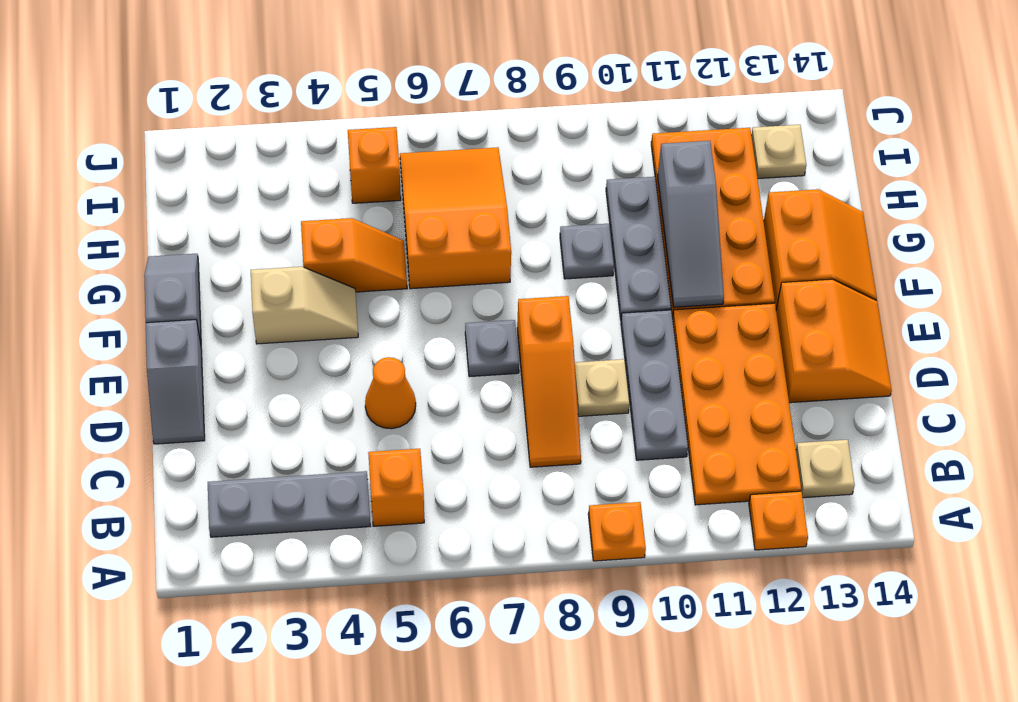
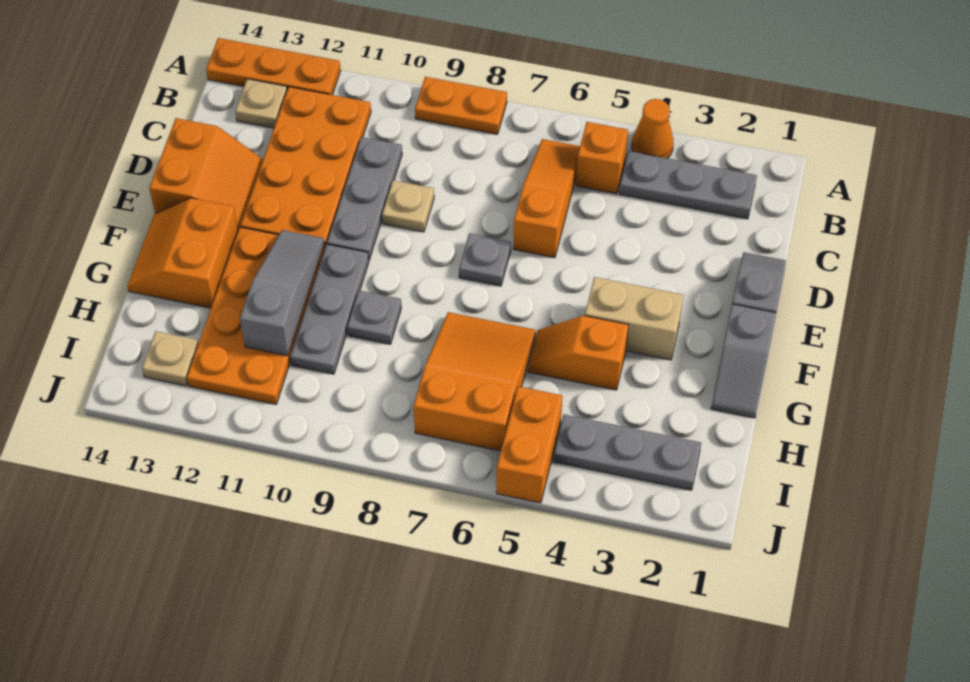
orange 1x1 plate [588,502,646,561] -> orange 1x2 plate [415,77,507,134]
orange 1x1 plate [749,491,808,550] -> orange 1x3 plate [206,38,341,95]
orange 1x3 slope [517,296,581,467] -> orange 1x3 slope moved to [513,139,580,258]
orange 1x1 cone [365,357,416,429] -> orange 1x1 cone moved to [632,99,673,158]
orange 2x2 slope [776,279,892,403] -> orange 2x2 slope turned to [149,118,263,230]
tan 1x2 slope [251,267,358,344] -> tan 1x2 brick [585,277,683,360]
orange 2x3 slope [400,147,511,289] -> orange 2x3 slope turned to [414,312,535,451]
none -> grey 1x3 plate [554,415,701,490]
orange 1x1 brick [348,127,401,203] -> orange 1x2 brick [496,386,562,503]

